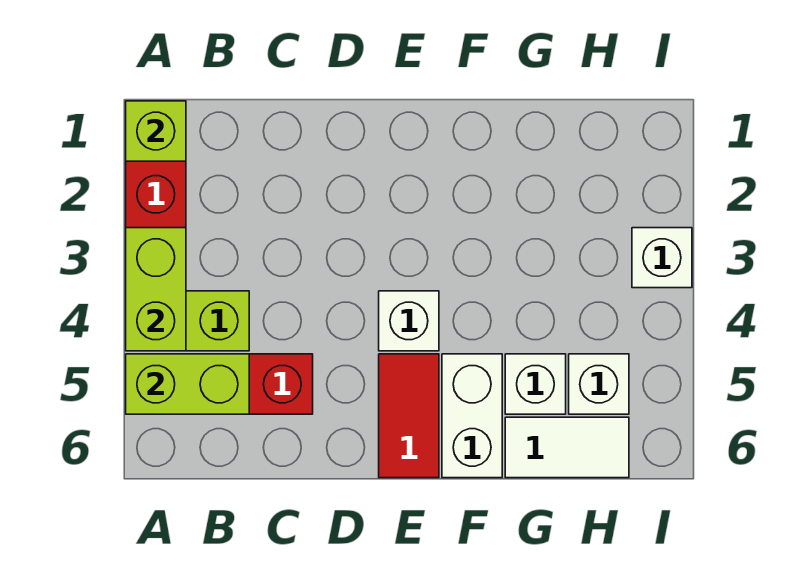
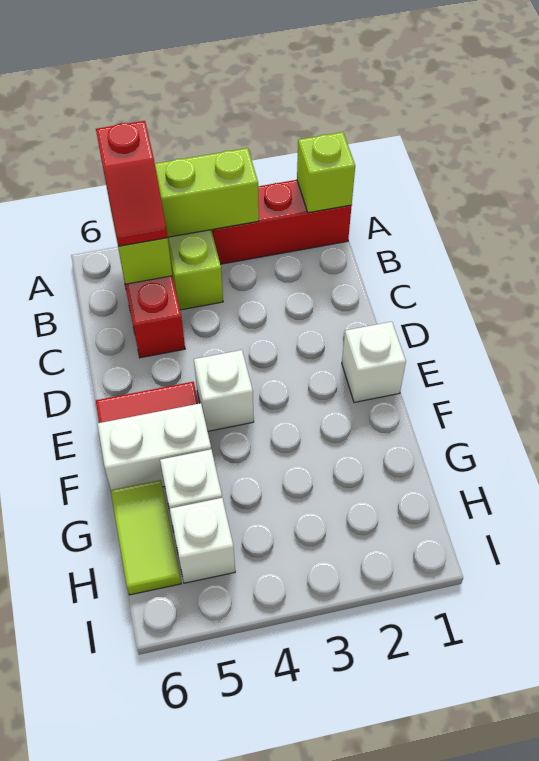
none -> red 1x2 slope [96,121,168,246]
white 1x2 tile [505,417,629,478] -> lime 1x2 tile [111,480,181,595]
white 1x1 brick [632,228,692,288] -> white 1x1 brick moved to [342,322,406,402]

